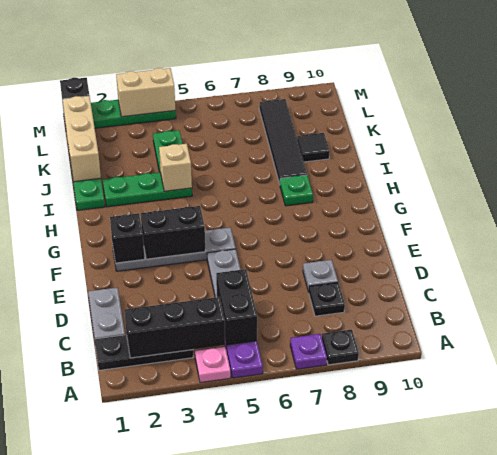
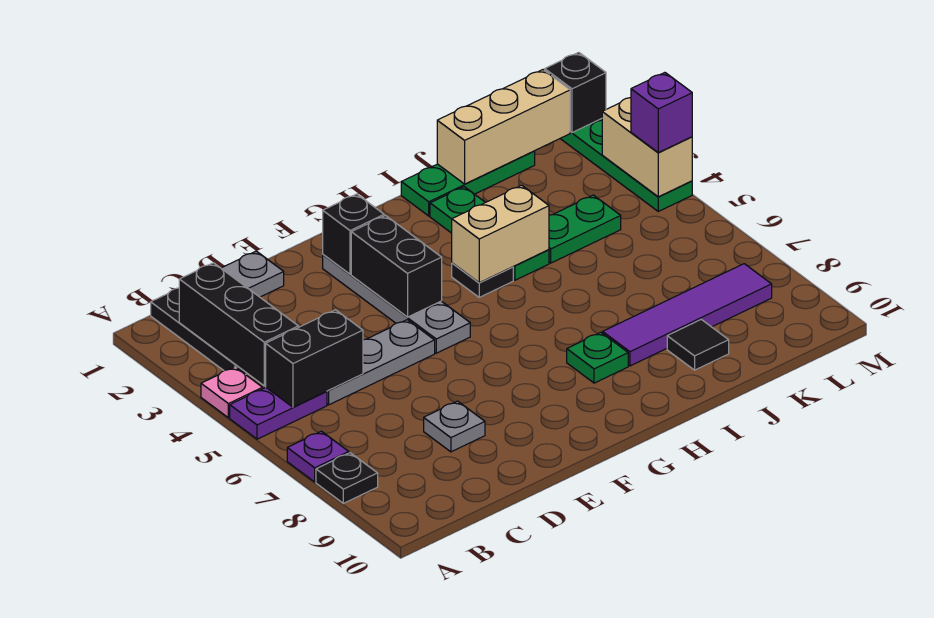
black 1x1 plate [309,282,345,316] -> black 1x1 plate moved to [452,263,513,297]
tan 1x1 brick [159,144,192,191] -> tan 1x2 brick [452,185,549,283]
black 1x4 tile [259,99,307,184] -> purple 1x4 tile [603,264,772,366]
none -> purple 1x1 brick [631,73,692,153]

